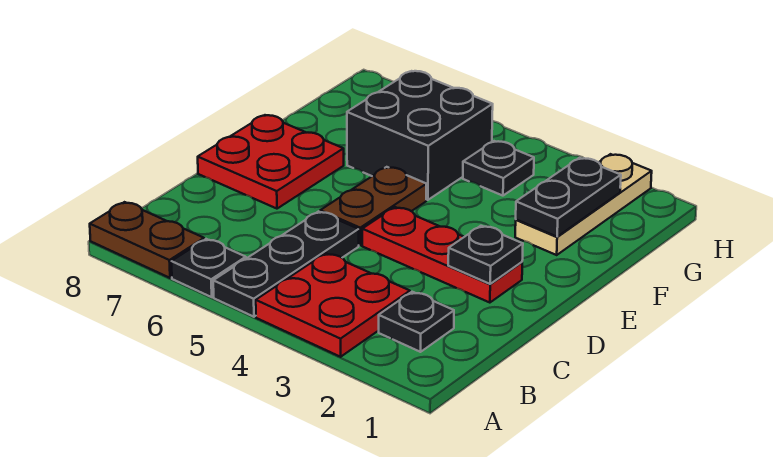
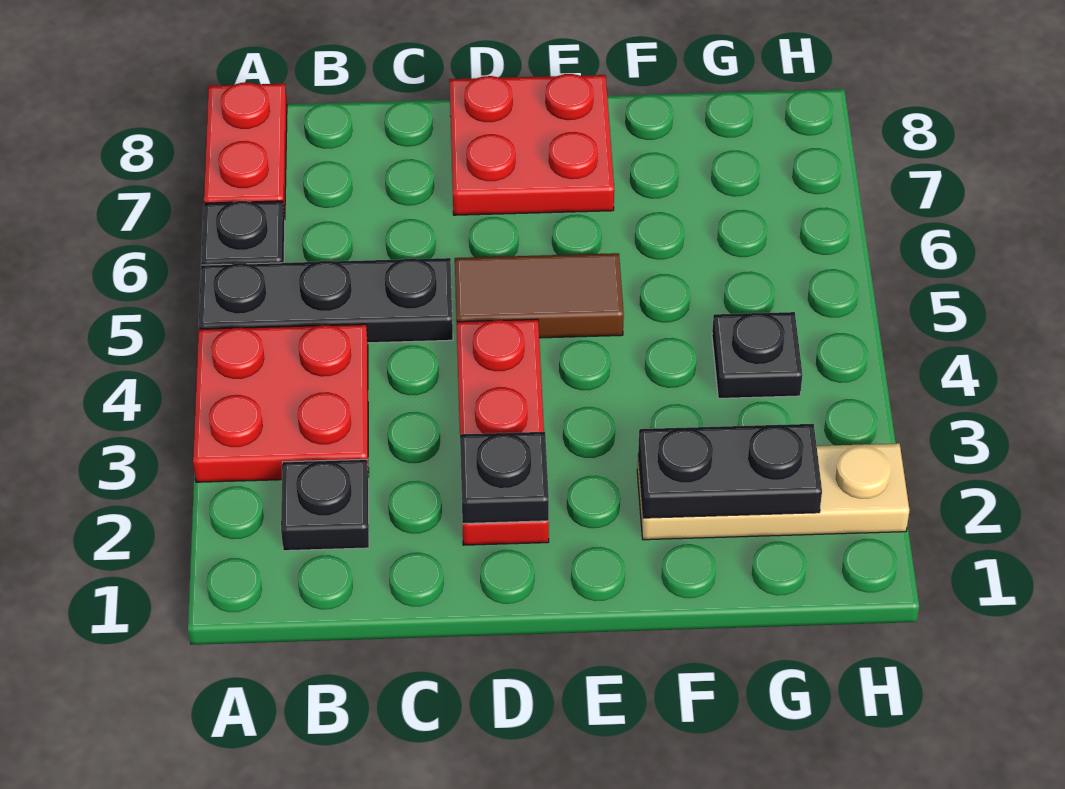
brown 1x2 plate [90,202,204,278] -> red 1x2 plate [204,83,287,219]
brown 1x2 plate [320,167,426,245] -> brown 1x2 tile [455,253,624,338]
black 2x2 brick [347,71,493,200] -> none

